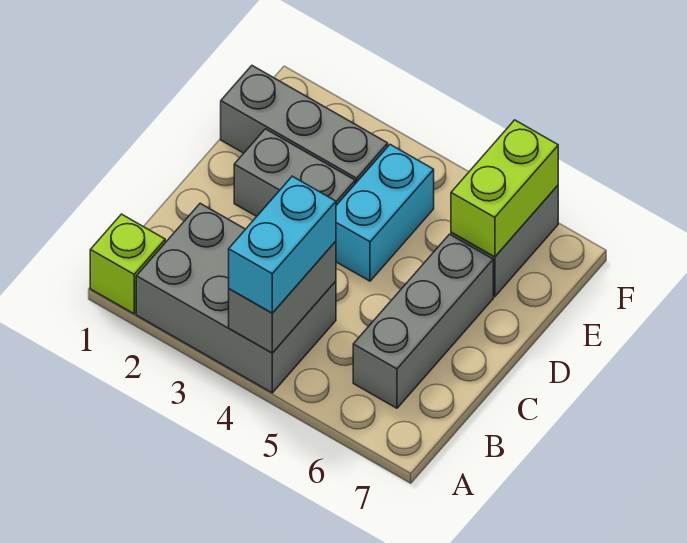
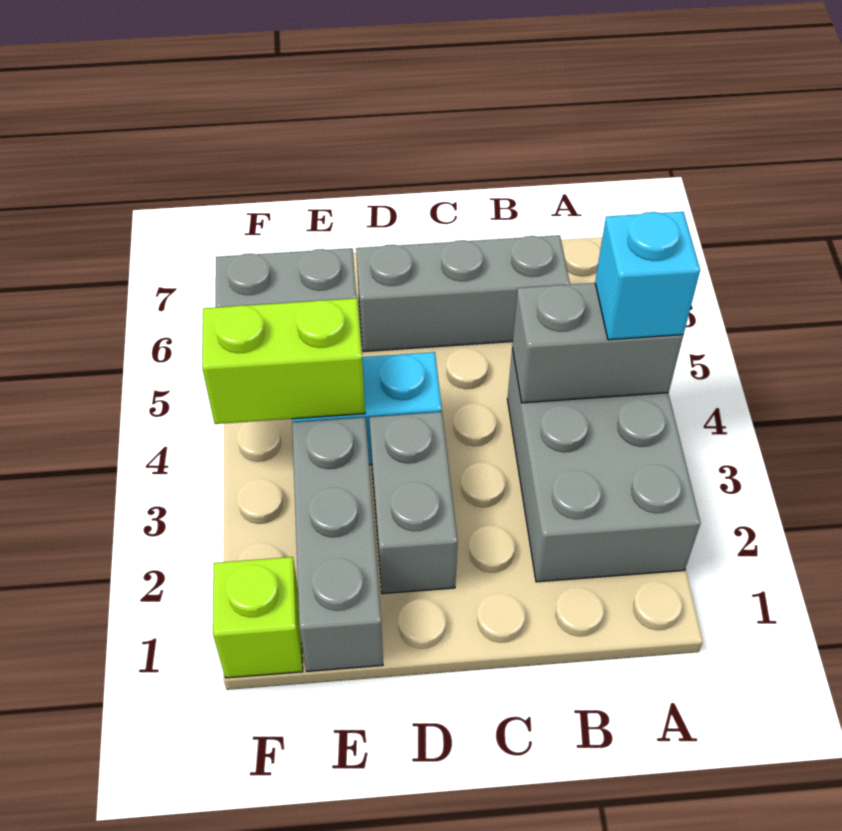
lime 1x1 brick [90,214,165,314] -> lime 1x1 brick moved to [213,557,303,678]
cyan 1x2 brick [229,176,336,313] -> cyan 1x1 brick [595,212,700,340]
lime 1x2 brick [451,120,558,257] -> lime 1x2 brick moved to [202,298,365,424]

